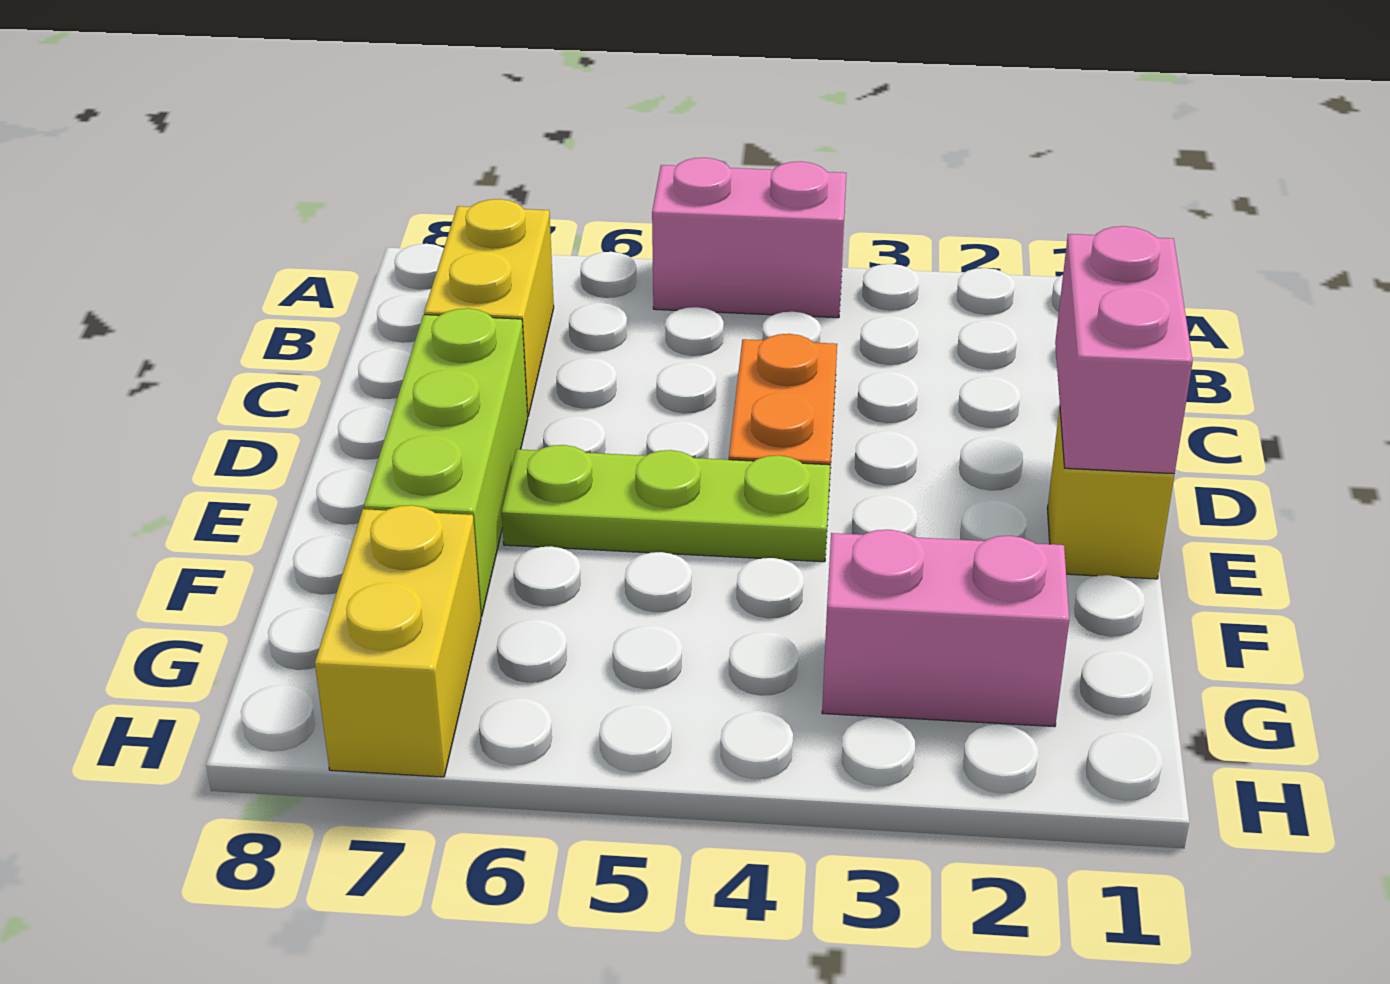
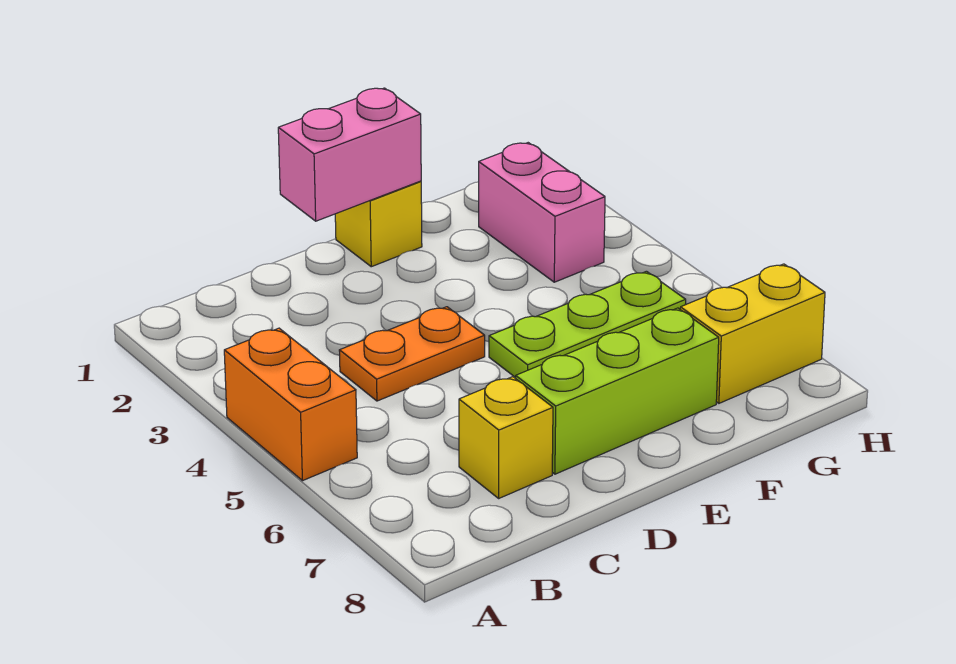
pink 1x2 brick [652,158,846,318] -> orange 1x2 brick [224,328,357,481]
yellow 1x2 brick [424,199,554,416] -> yellow 1x1 brick [459,377,553,498]
lime 1x3 plate [502,445,830,562] -> lime 1x3 plate turned to [489,271,686,378]

